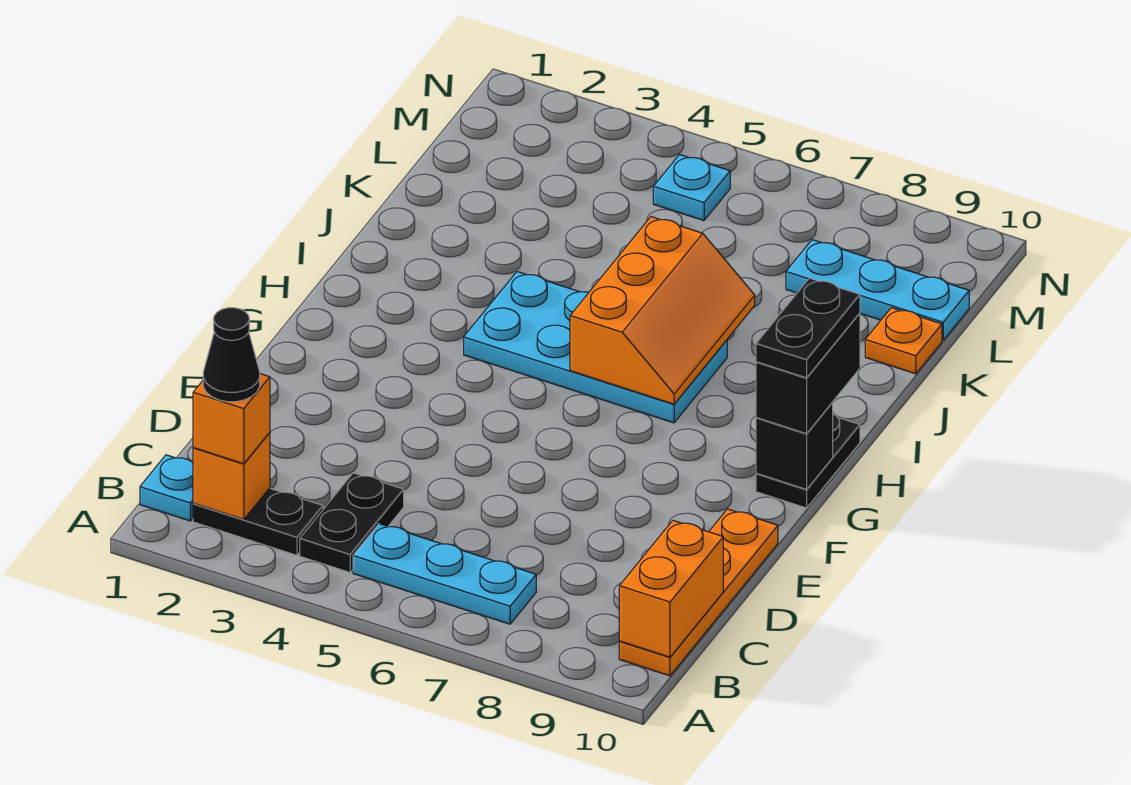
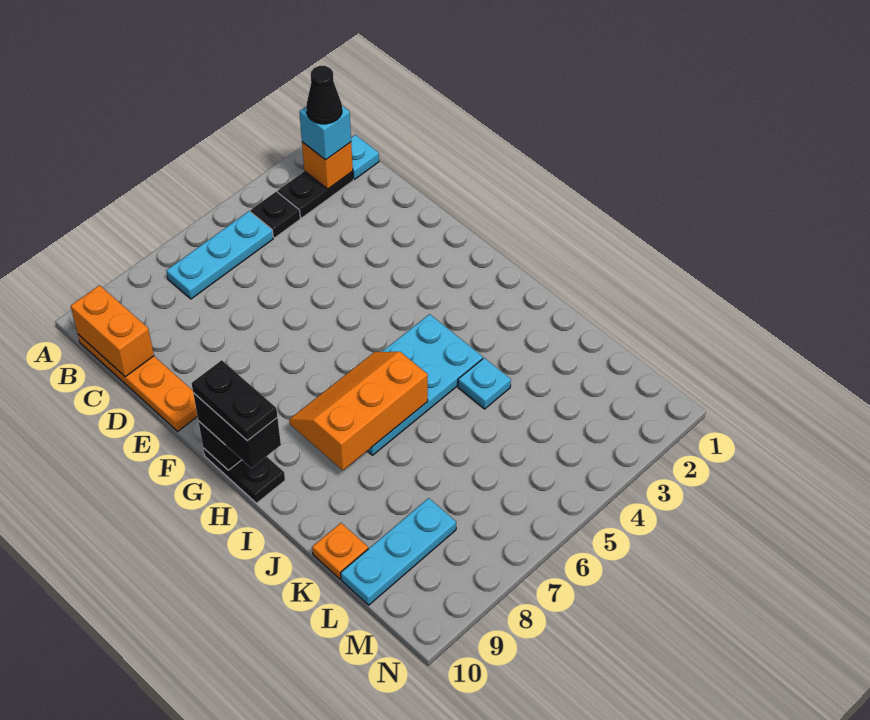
orange 1x1 brick [193,374,270,464] -> cyan 1x1 brick [299,106,351,160]
black 1x2 plate [300,473,404,572] -> black 1x1 plate [251,191,300,238]
orange 2x3 slope [570,217,755,404] -> orange 2x3 slope turned to [289,352,428,470]
cyan 1x1 plate [653,155,730,221] -> cyan 1x1 plate moved to [458,358,511,409]

